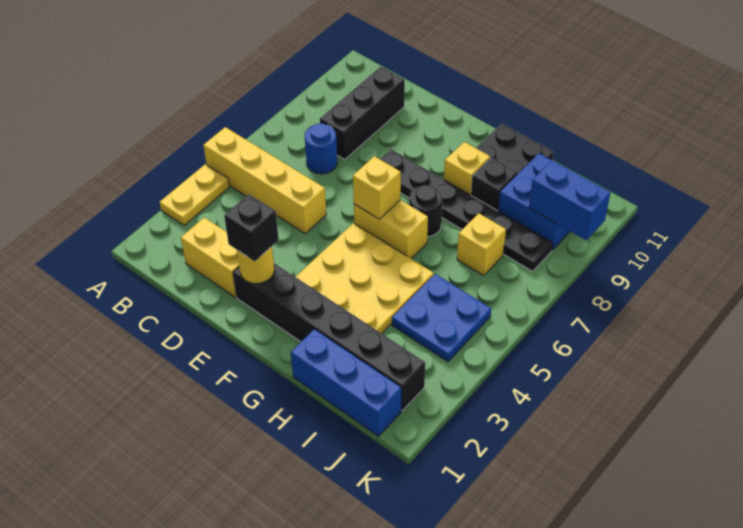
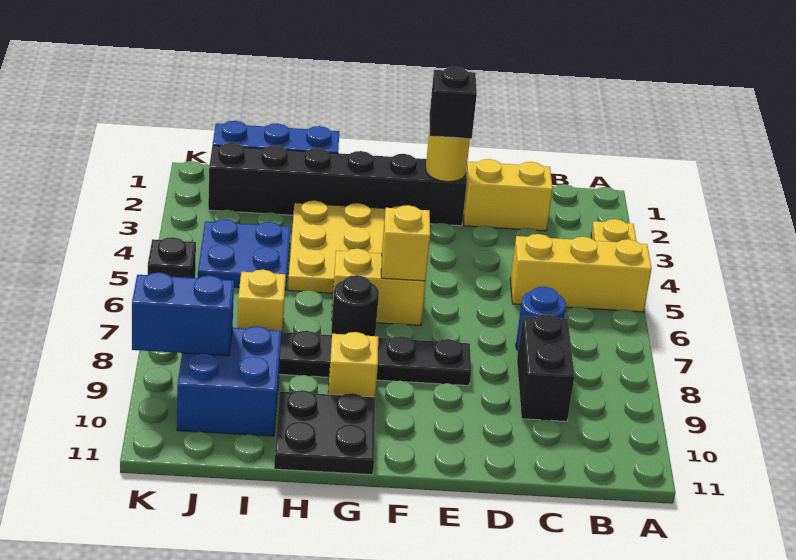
yellow 1x4 brick [203,127,326,233] -> yellow 1x3 brick [510,234,652,312]
black 1x3 brick [320,67,405,159] -> black 1x2 brick [517,315,574,421]
black 1x1 brick [471,157,518,211] -> black 1x1 brick moved to [148,237,196,278]

